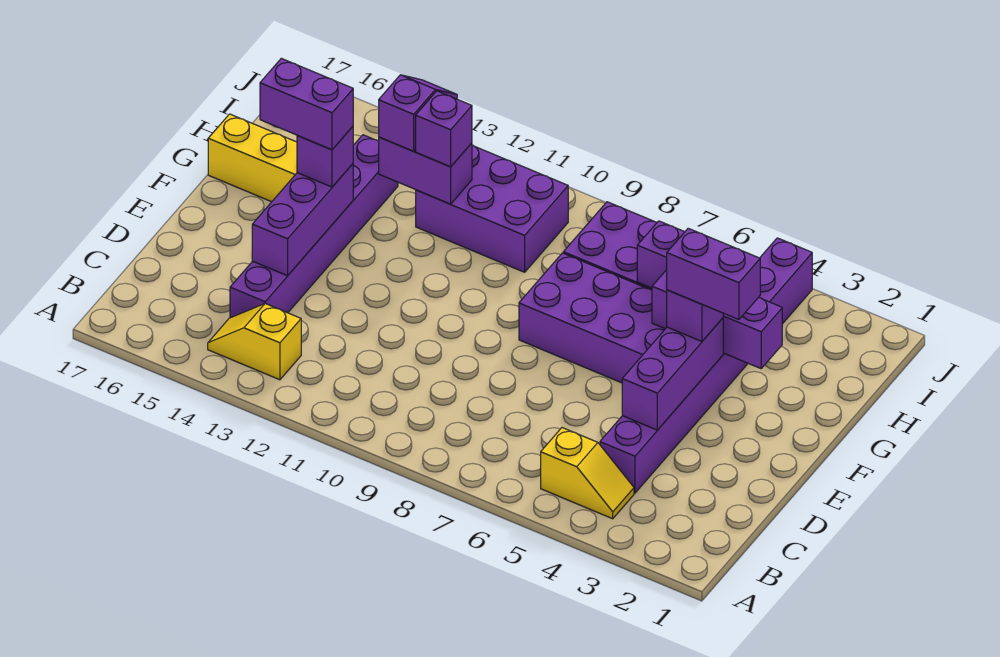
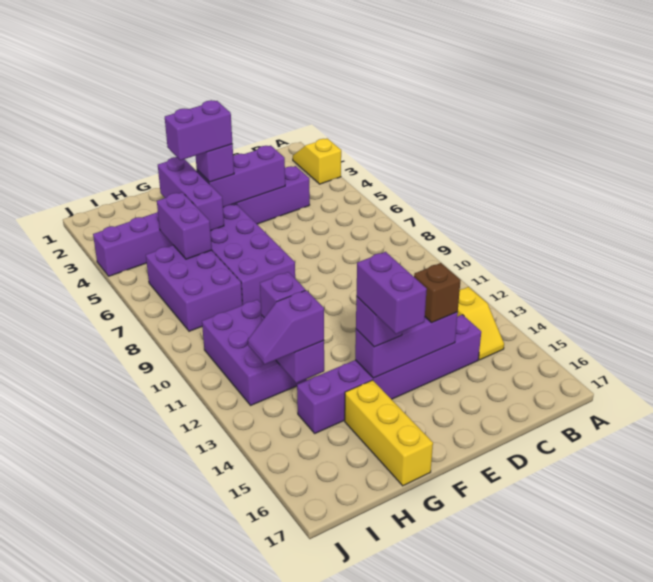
yellow 1x2 slope [541,428,634,519] -> yellow 1x2 slope moved to [293,139,341,184]
none -> brown 1x1 brick [414,263,461,323]
purple 1x2 brick [667,228,760,320] -> purple 1x2 brick turned to [165,100,232,160]

